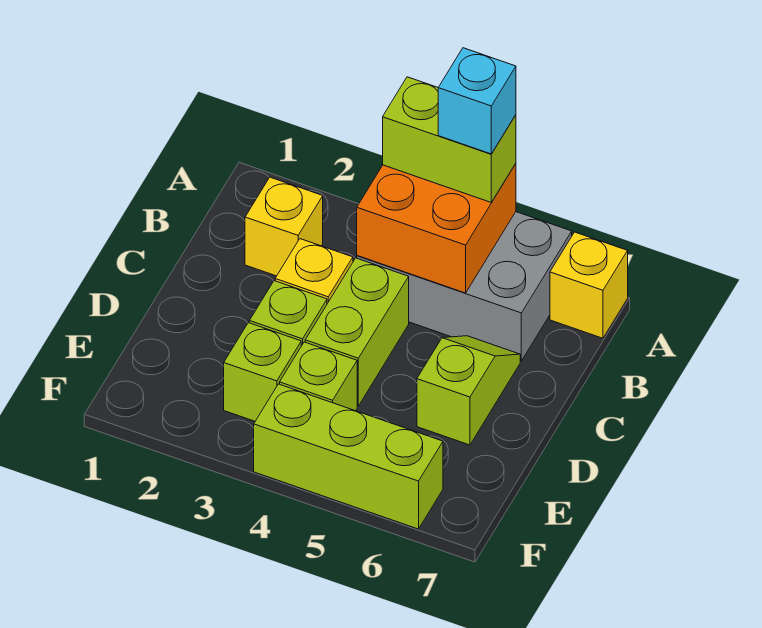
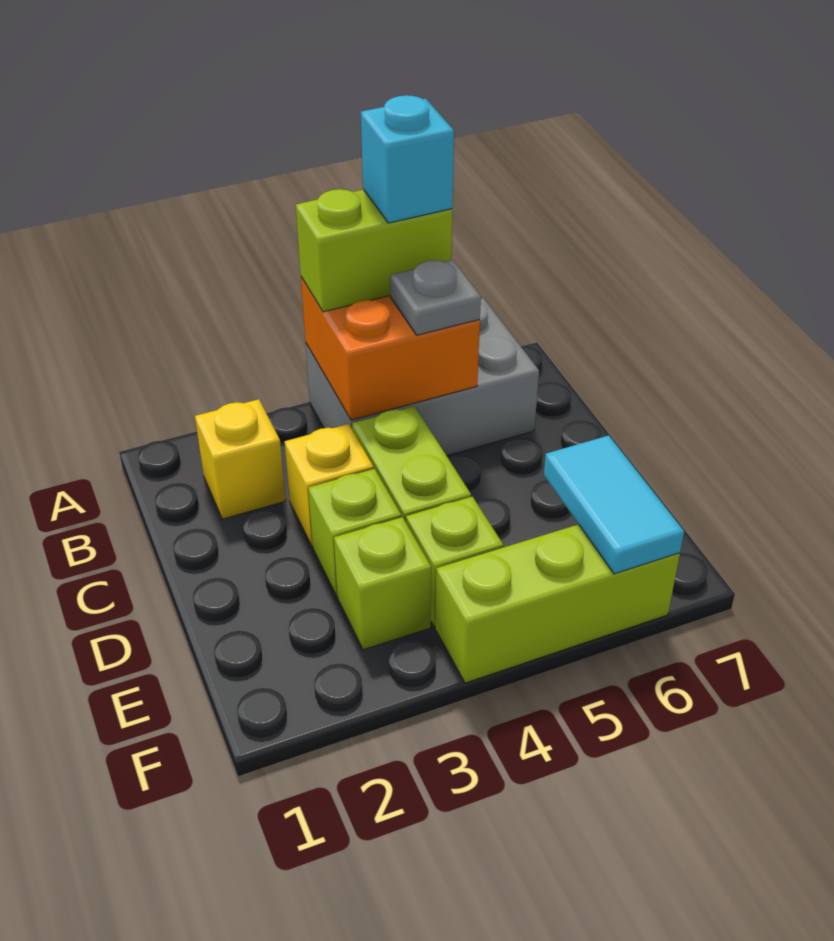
yellow 1x1 brick [550,232,628,338] -> none
none -> grey 1x1 plate [390,260,481,335]
lime 1x2 slope [417,336,520,445] -> none
none -> cyan 1x2 tile [544,435,684,574]

